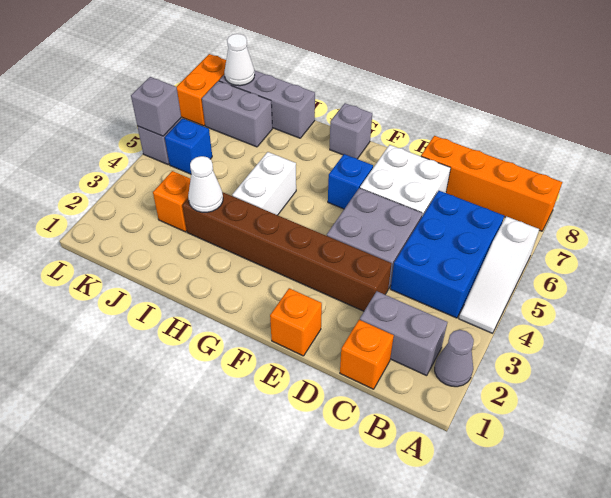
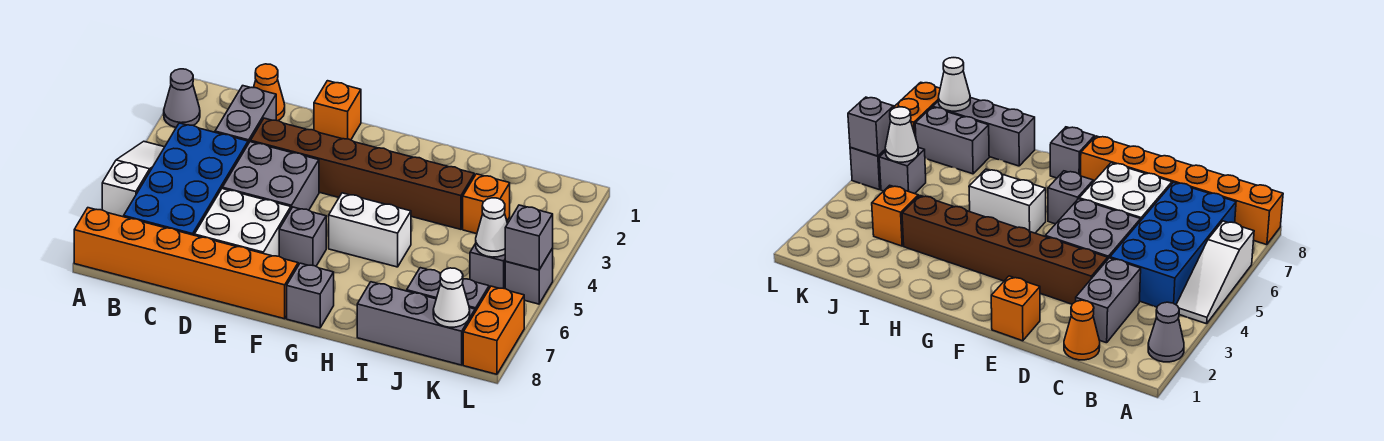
orange 1x4 brick [421,136,562,231] -> orange 1x6 brick [74,208,298,319]
grey 1x2 brick [359,291,447,376] -> grey 1x2 brick turned to [215,86,276,144]
blue 2x3 brick [391,191,504,318] -> blue 2x4 brick [124,123,248,235]
orange 1x1 brick [340,320,394,389] -> orange 1x1 cone [254,64,285,121]
blue 1x1 brick [328,154,373,209] -> grey 1x1 brick [279,207,326,266]
white 1x2 brick [232,152,296,215] -> white 1x2 brick turned to [329,193,411,267]
white 1x1 cone [188,156,223,212] -> white 1x1 cone moved to [476,198,508,257]
blue 1x1 brick [165,118,212,174] -> grey 1x1 brick [470,244,506,289]

